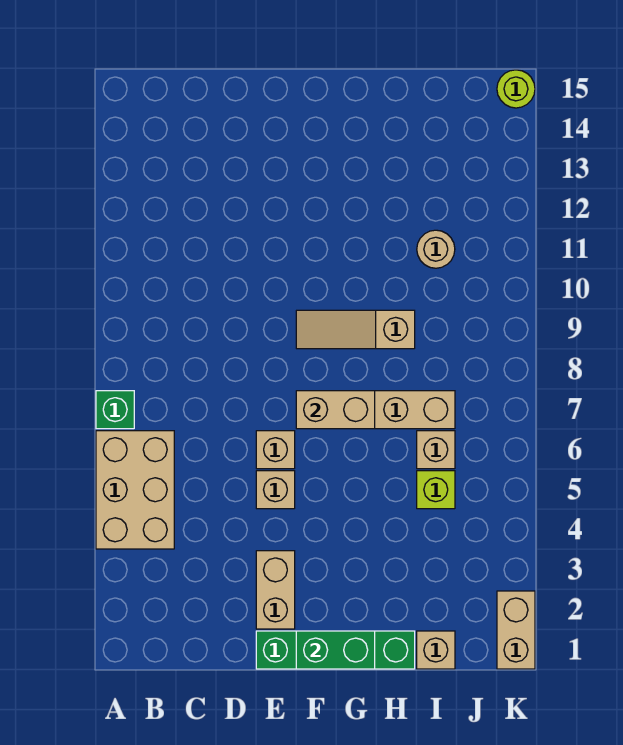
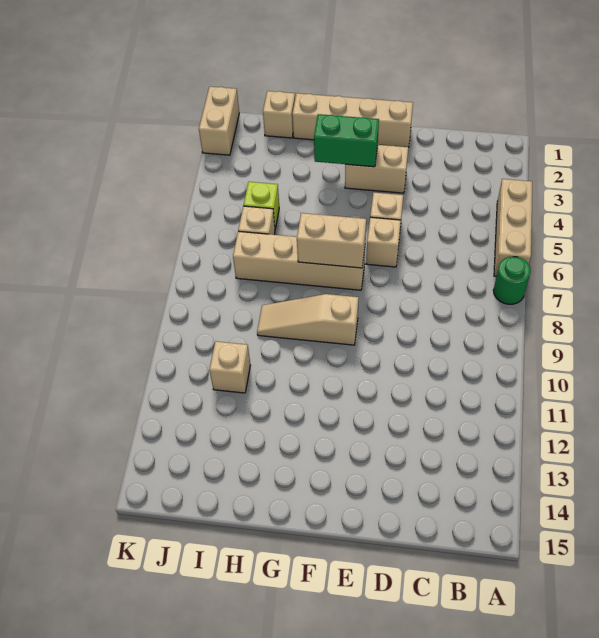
tan 2x3 brick [96,431,174,549] -> tan 1x3 brick [494,179,532,276]
green 1x1 brick [96,391,134,429] -> green 1x1 round brick [493,257,531,304]
green 1x4 brick [256,631,415,669] -> tan 1x4 brick [292,93,413,147]
tan 1x2 brick [256,551,295,629] -> tan 1x2 brick turned to [345,145,408,193]
green 1x2 brick [296,631,375,669] -> green 1x2 brick moved to [314,114,379,167]
tan 1x3 slope [296,310,415,349] -> tan 1x3 slope turned to [257,294,359,345]
tan 1x1 round brick [417,230,455,268] -> tan 1x1 brick [209,341,250,393]
lime 1x1 round brick [497,70,535,108] -> none

